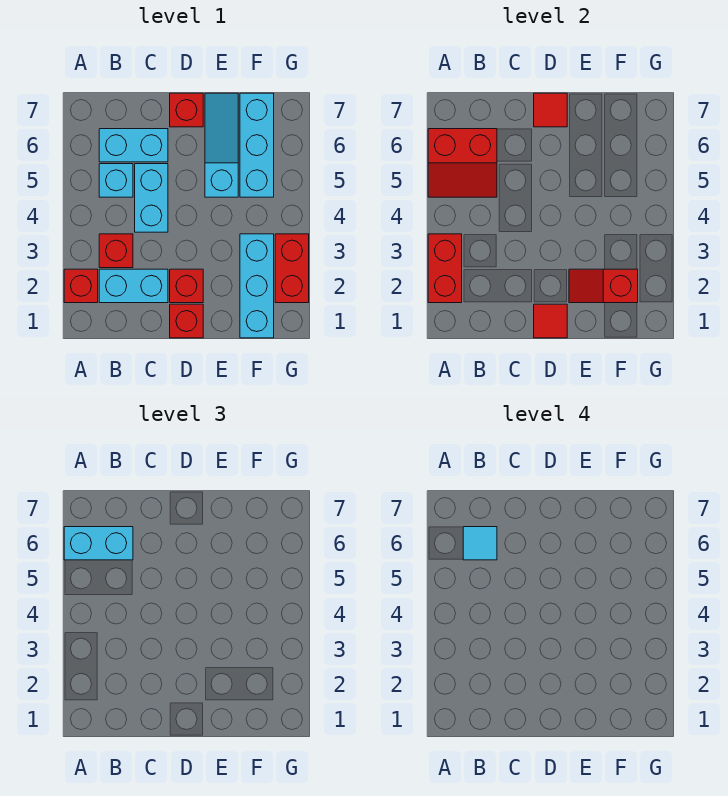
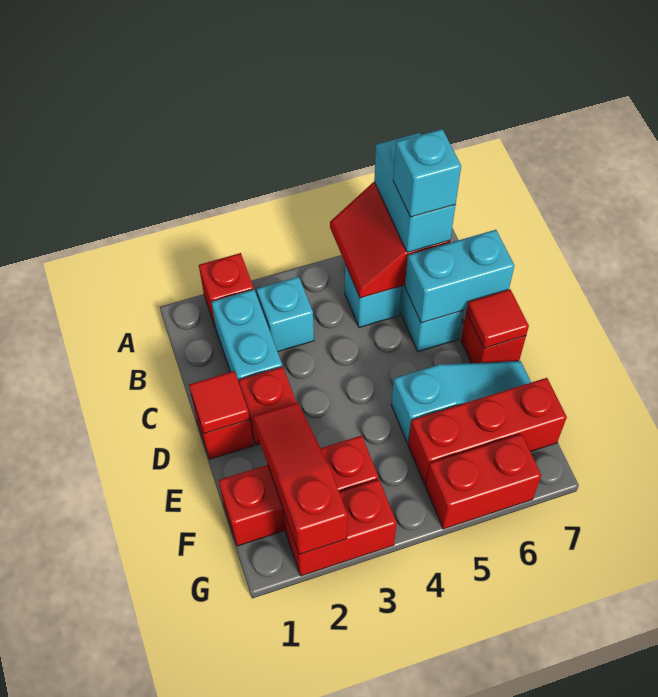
red 1x2 brick [428,234,462,303] -> red 1x2 brick moved to [426,434,541,529]
red 1x1 brick [99,234,133,268] -> cyan 1x1 brick [257,277,314,352]
cyan 1x1 tile [463,527,497,560] -> cyan 1x1 brick [393,129,461,217]
cyan 1x2 brick [135,164,168,232] -> cyan 1x2 brick moved to [405,230,514,323]
red 1x2 slope [569,269,638,303] -> red 1x3 slope [252,402,348,555]
cyan 1x3 brick [240,234,274,338] -> red 1x3 brick [219,435,379,546]
cyan 1x3 brick [240,93,274,197] -> red 1x3 brick [408,378,567,485]

